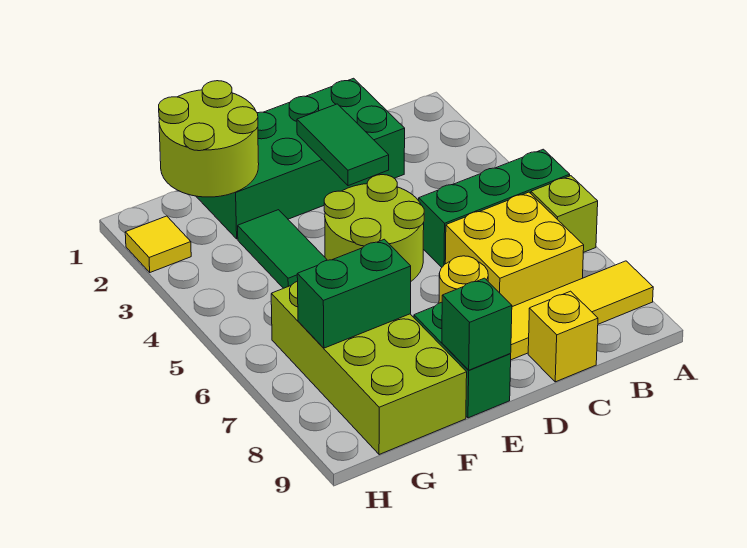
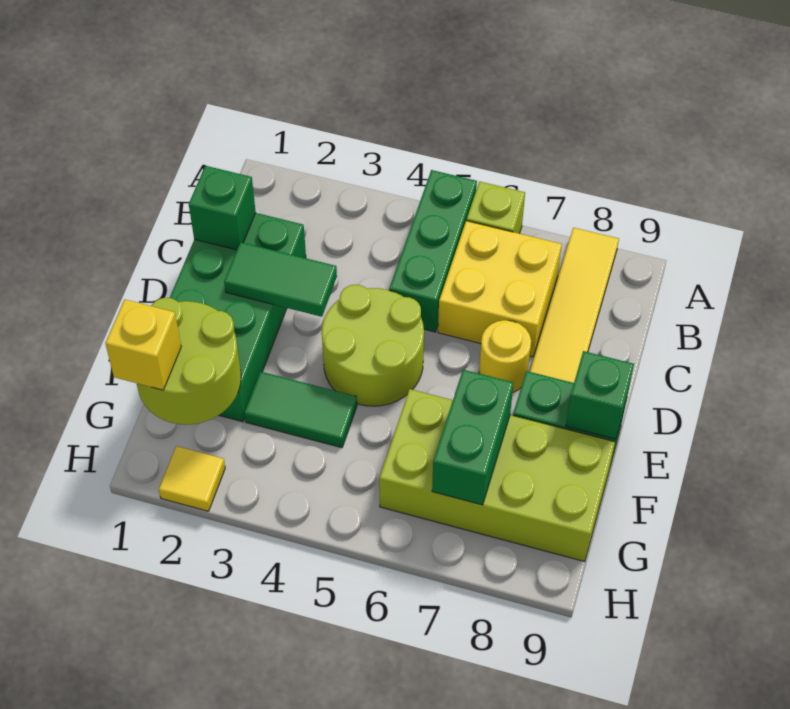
none -> green 1x1 brick [189,166,256,250]
yellow 1x1 brick [528,291,598,382] -> yellow 1x1 brick moved to [105,300,181,390]

